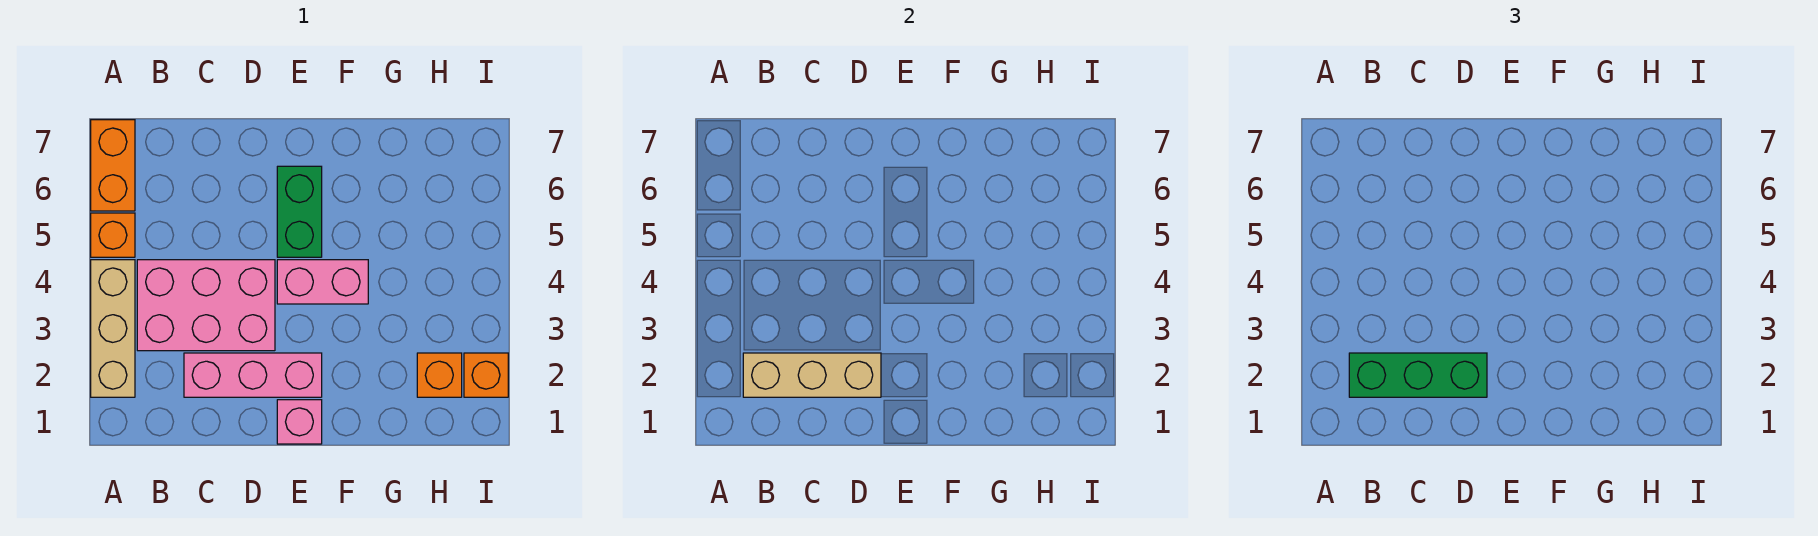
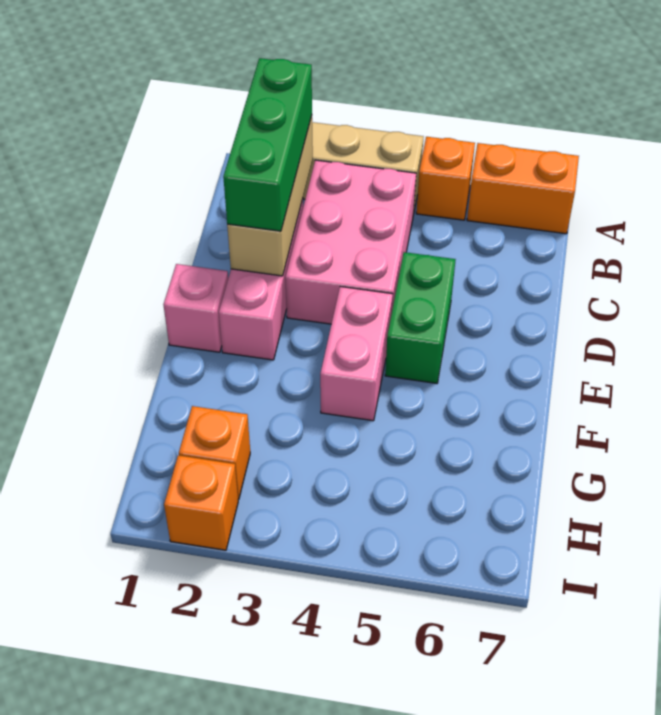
green 1x2 brick [277,166,322,257] -> green 1x2 brick turned to [385,252,456,383]

